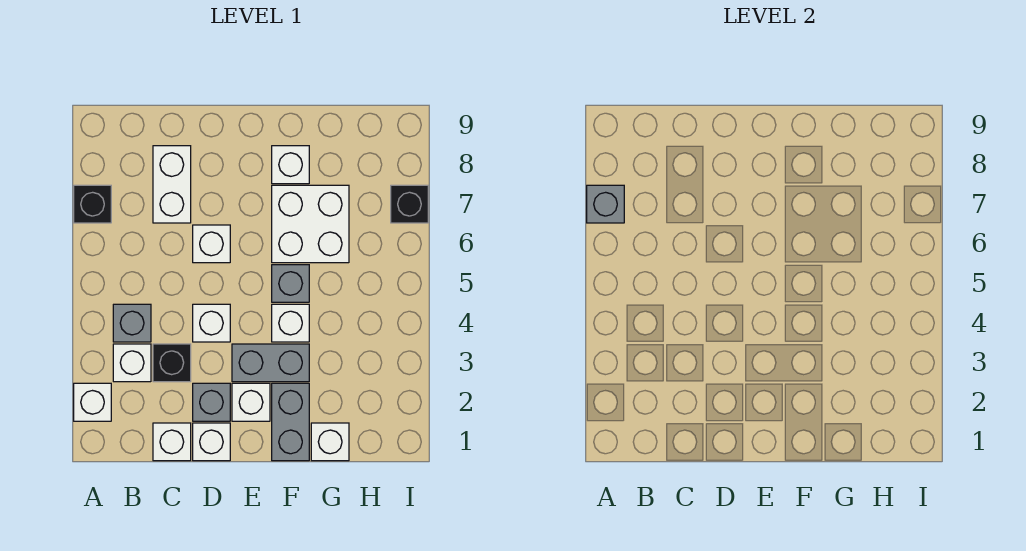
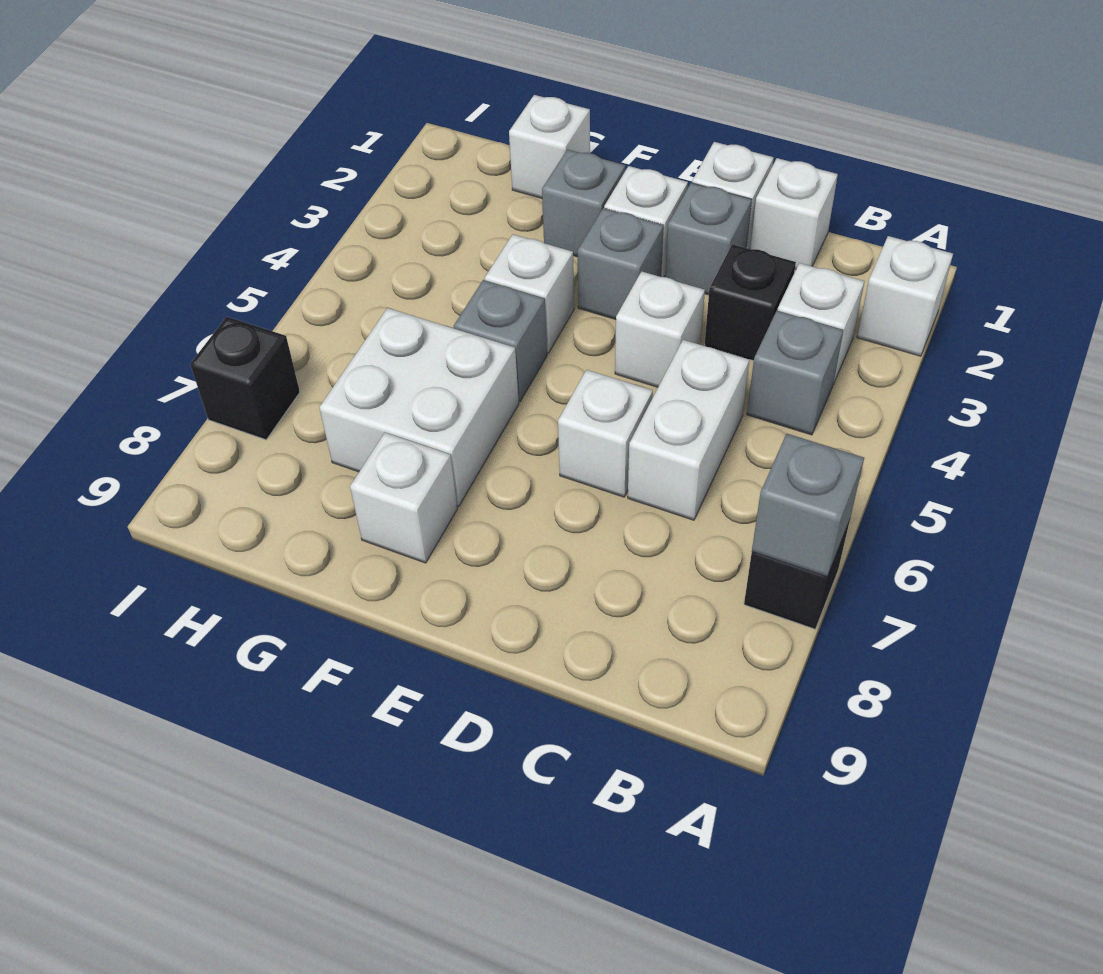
white 1x2 brick [153,146,191,223] -> white 1x2 brick moved to [628,340,749,520]
grey 1x2 brick [232,344,309,382] -> grey 1x1 brick [578,208,664,319]
grey 1x2 brick [272,383,309,461] -> grey 1x1 brick [542,150,625,257]

